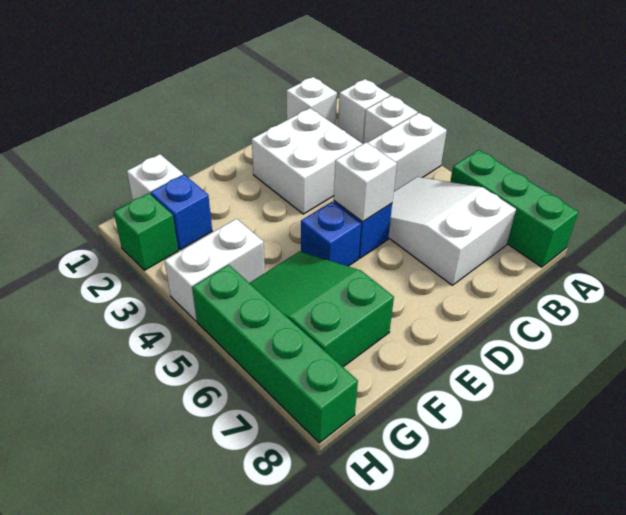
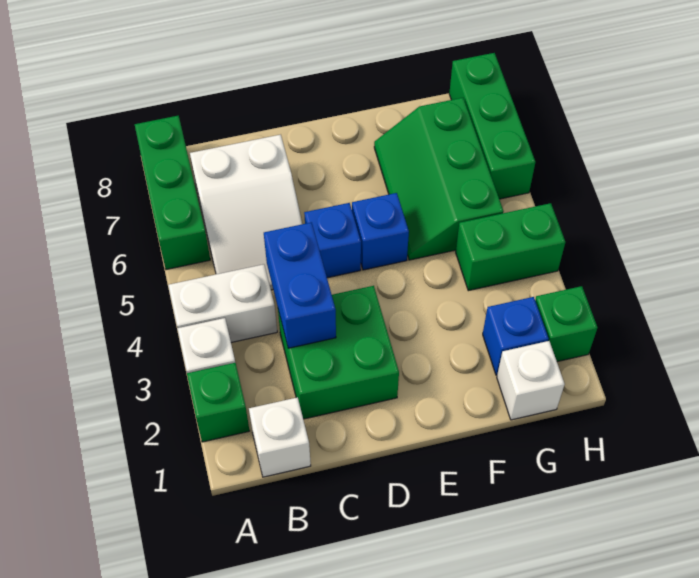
white 1x1 brick [338,79,390,144] -> green 1x1 brick [187,363,250,442]
white 2x2 brick [252,108,362,214] -> green 2x2 brick [278,286,399,419]
none -> blue 1x2 brick [264,222,336,348]
white 1x1 brick [334,142,397,222] -> none
green 2x3 slope [250,251,394,367] -> green 2x3 slope turned to [374,98,503,260]
white 1x2 brick [165,219,265,321] -> green 1x2 brick [456,203,565,291]
green 1x4 brick [192,265,358,443] -> green 1x3 brick [449,53,535,199]

